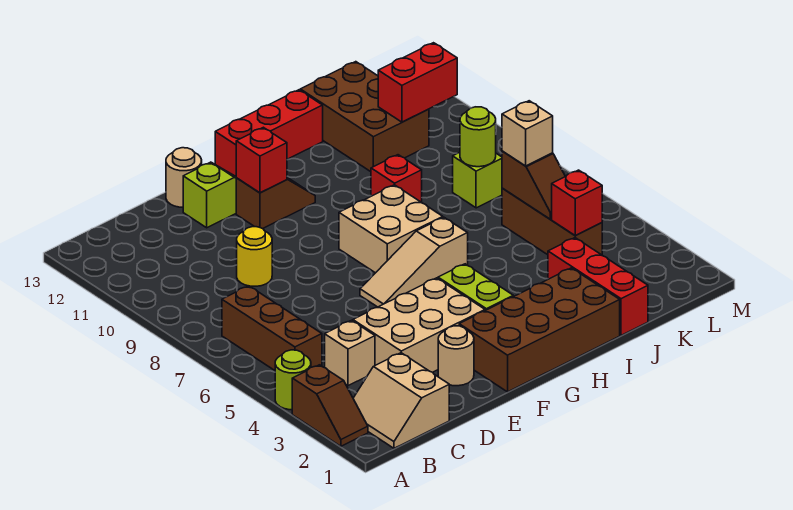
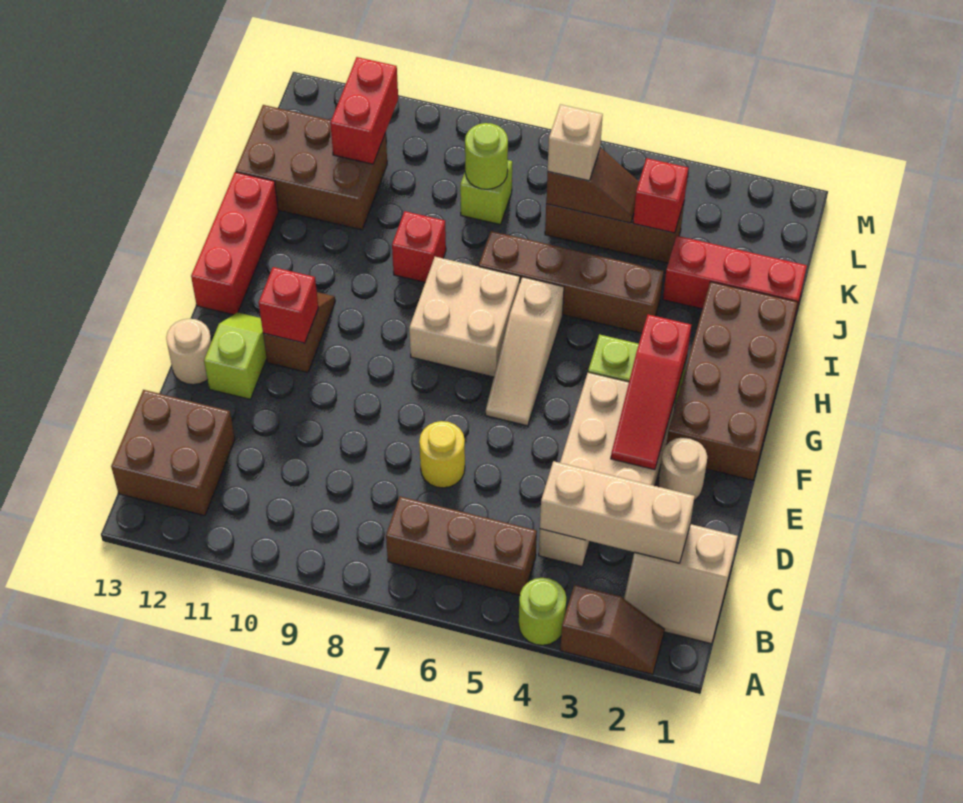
none -> brown 2x2 brick [111,390,235,516]
none -> tan 1x3 brick [540,461,695,563]
yellow 1x1 round brick [237,227,272,286] -> yellow 1x1 round brick moved to [419,421,465,488]
none -> red 1x3 slope [611,314,691,470]
none -> brown 1x4 brick [479,231,664,333]

